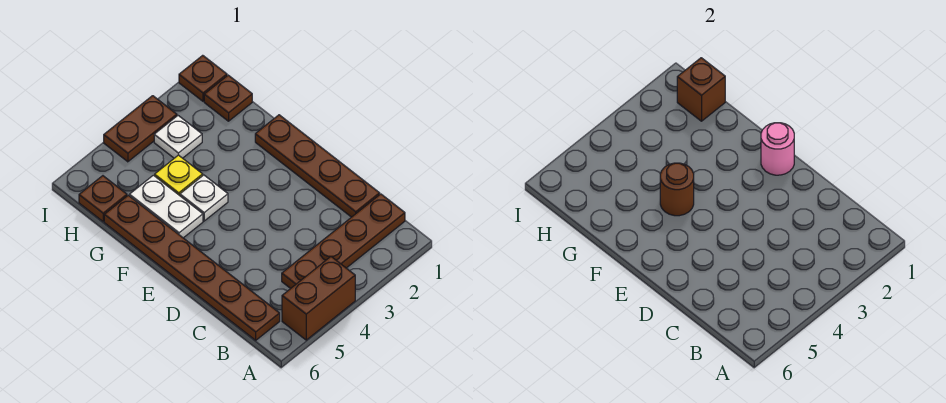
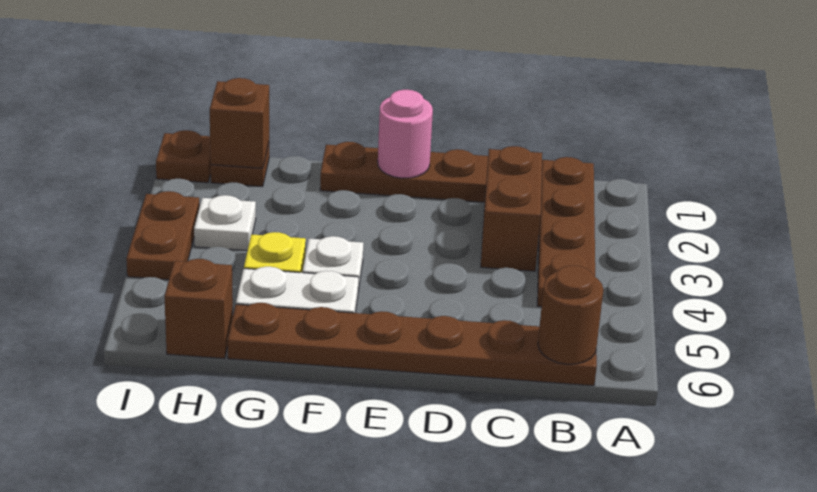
brown 1x2 brick [282,257,355,340] -> brown 1x2 brick moved to [481,146,542,271]
brown 1x1 round brick [660,163,694,216] -> brown 1x1 round brick moved to [538,266,604,364]
brown 1x1 plate [79,176,127,222] -> brown 1x1 brick [164,259,233,359]

